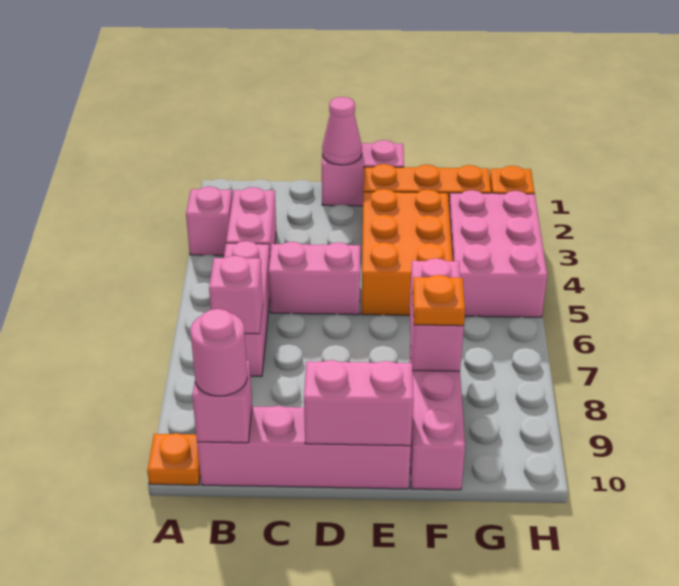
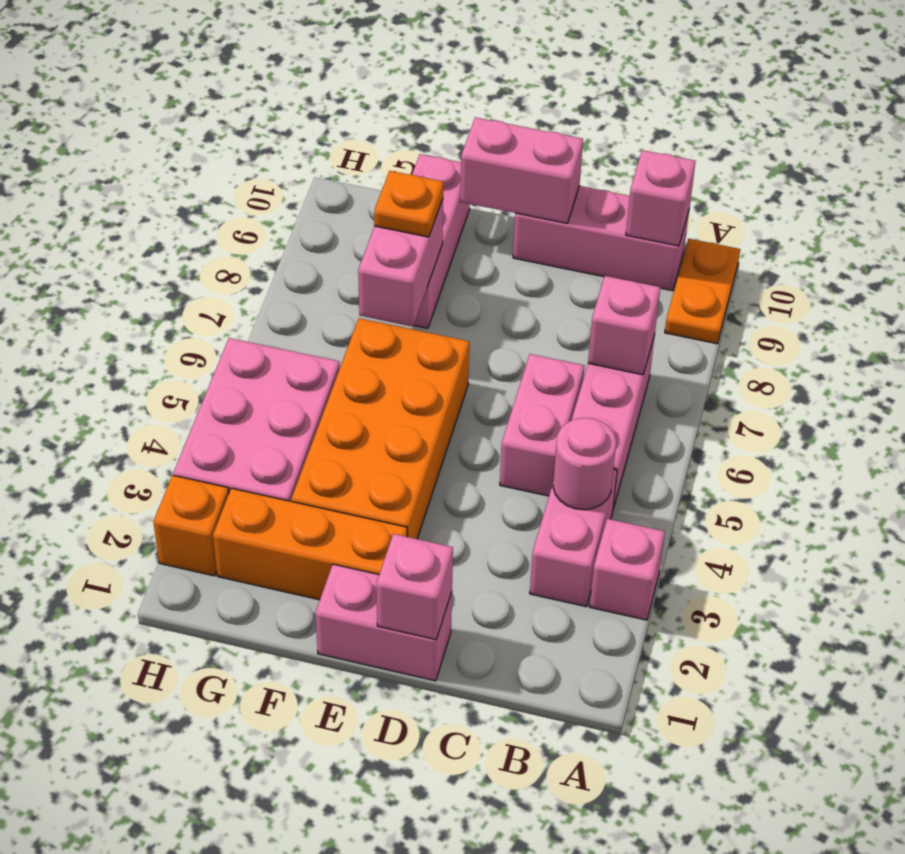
orange 1x1 plate [147,433,200,485] -> orange 1x2 plate [665,239,740,344]
pink 1x4 brick [197,406,411,489] -> pink 1x3 brick [513,186,689,291]
pink 1x1 round brick [190,309,247,396] -> pink 1x1 round brick moved to [553,418,616,510]
pink 1x2 brick [269,242,360,315] -> pink 1x2 brick turned to [500,354,584,496]
pink 1x1 cone [322,97,362,165] -> pink 1x1 brick [376,534,453,640]
orange 2x3 brick [361,189,453,315] -> orange 2x4 brick [291,318,469,539]

